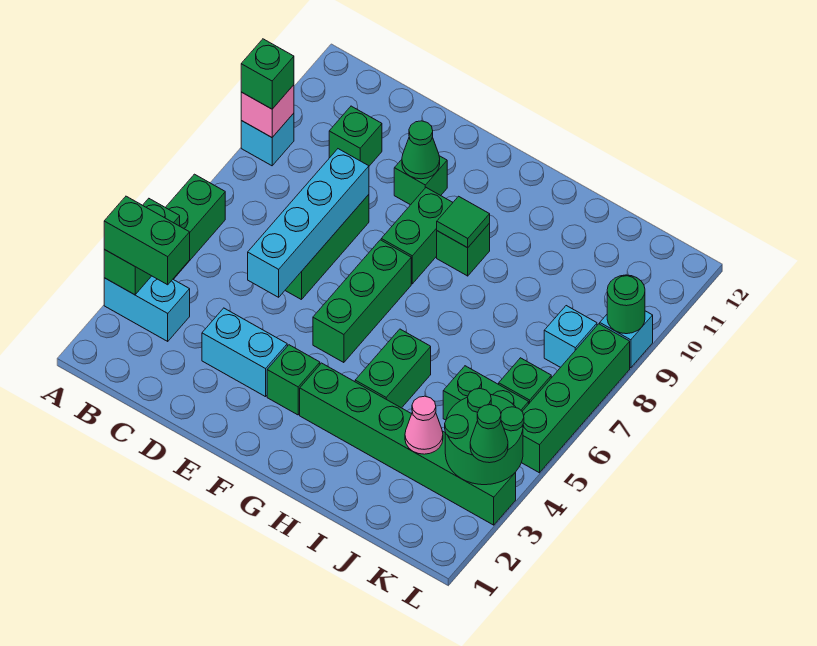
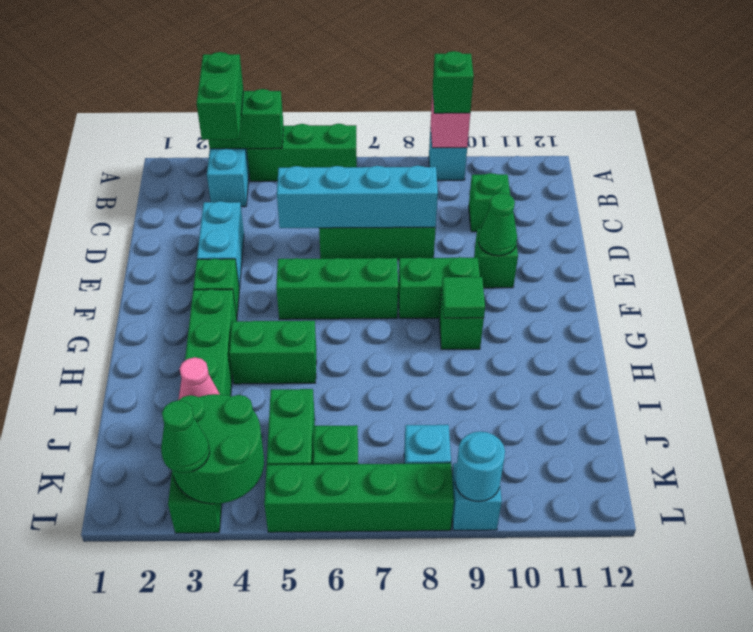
green 1x1 round brick [607,275,645,334] -> cyan 1x1 round brick [455,431,505,501]

